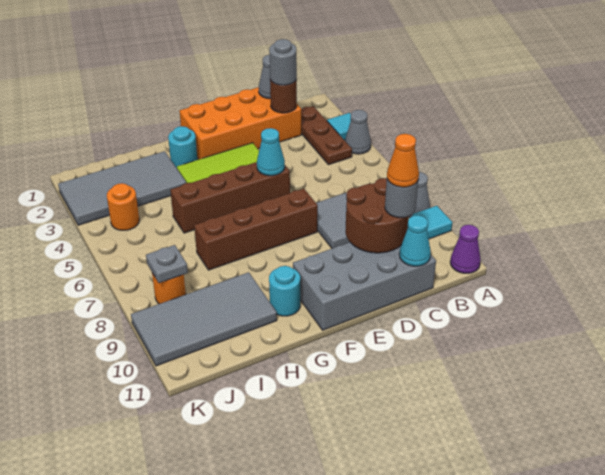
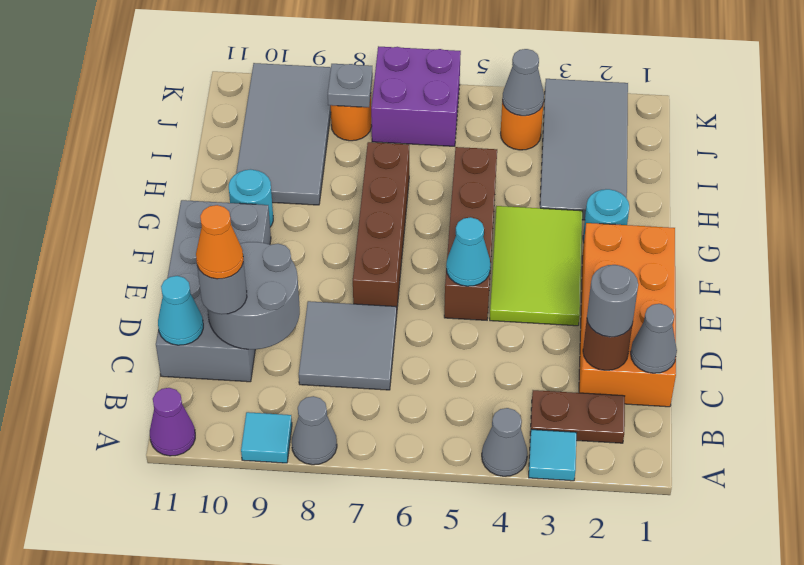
brown 1x3 plate [301,106,352,165] -> brown 1x2 plate [530,390,625,443]
brown 2x2 round brick [345,178,409,253] -> grey 2x2 round brick [208,242,300,350]
none -> grey 1x1 cone [502,49,544,116]
none -> purple 2x2 brick [371,46,461,146]

